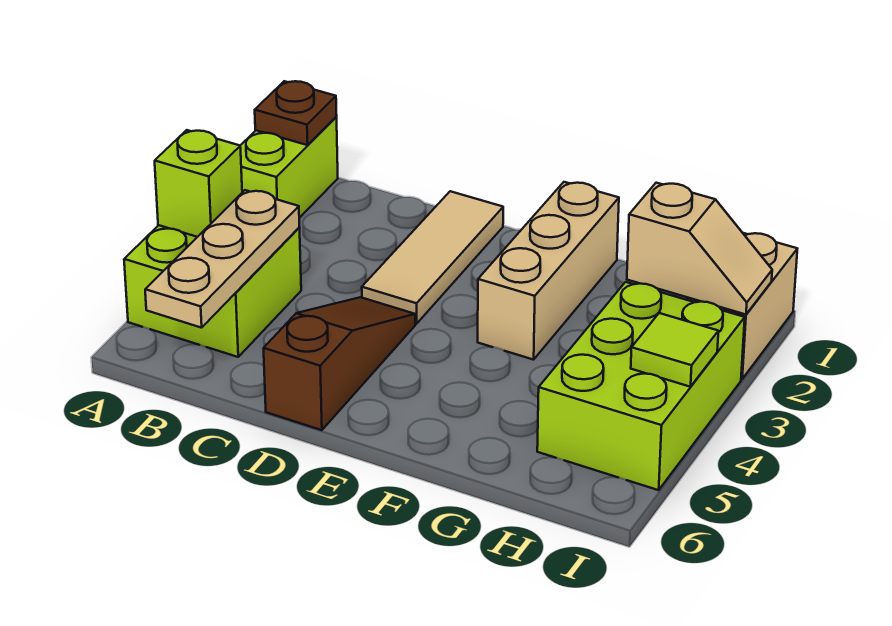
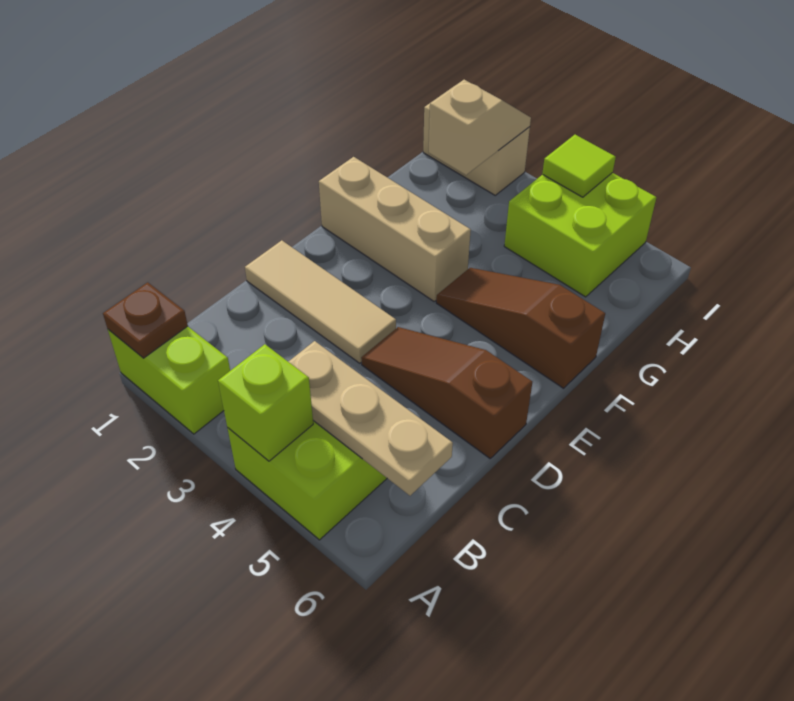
none -> brown 1x3 slope [436,268,605,388]
lime 2x3 brick [537,282,745,490] -> lime 2x2 brick [504,173,656,297]

